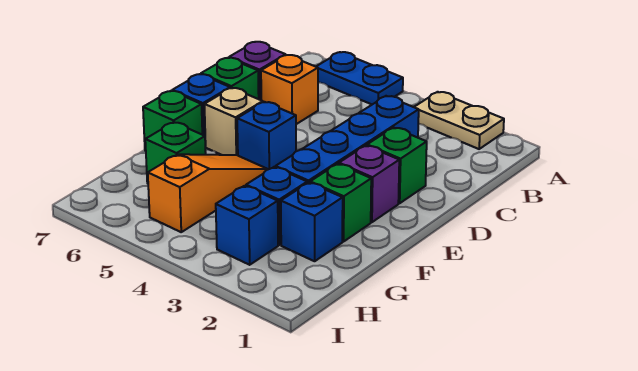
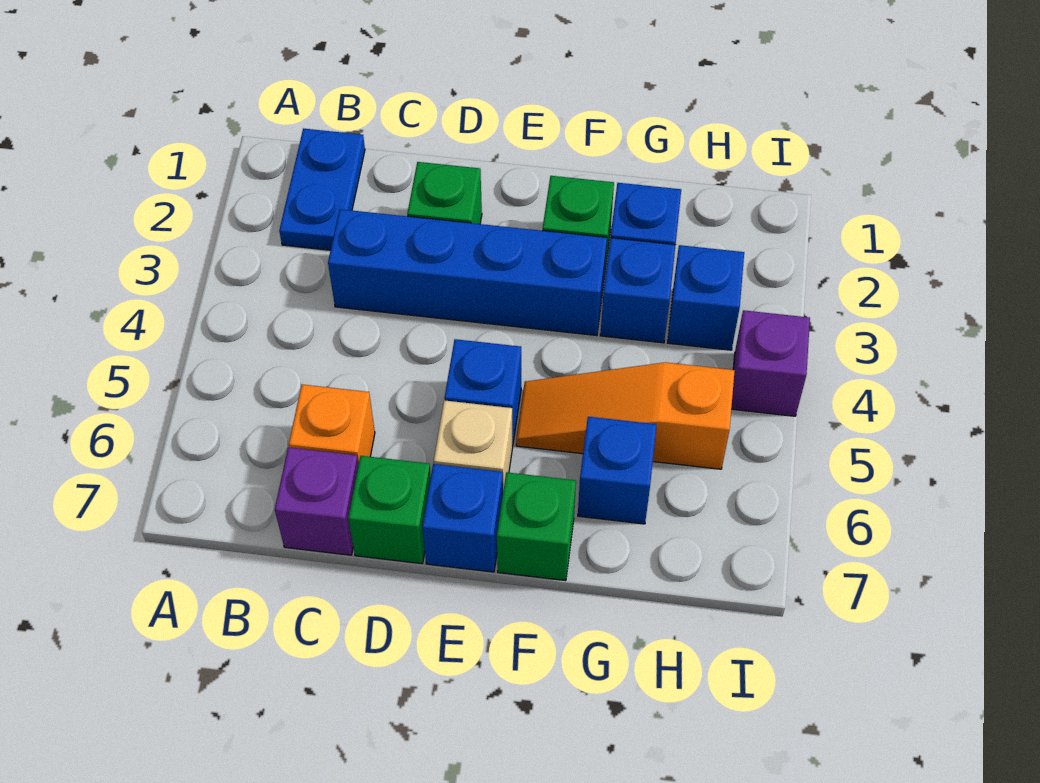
tan 1x2 plate [414,92,504,149] -> none
blue 1x2 plate [316,52,403,104] -> blue 1x2 plate moved to [279,128,365,250]
purple 1x1 brick [339,146,399,222] -> purple 1x1 brick moved to [731,310,810,416]
green 1x1 brick [145,122,206,183] -> blue 1x1 brick [578,417,657,524]

